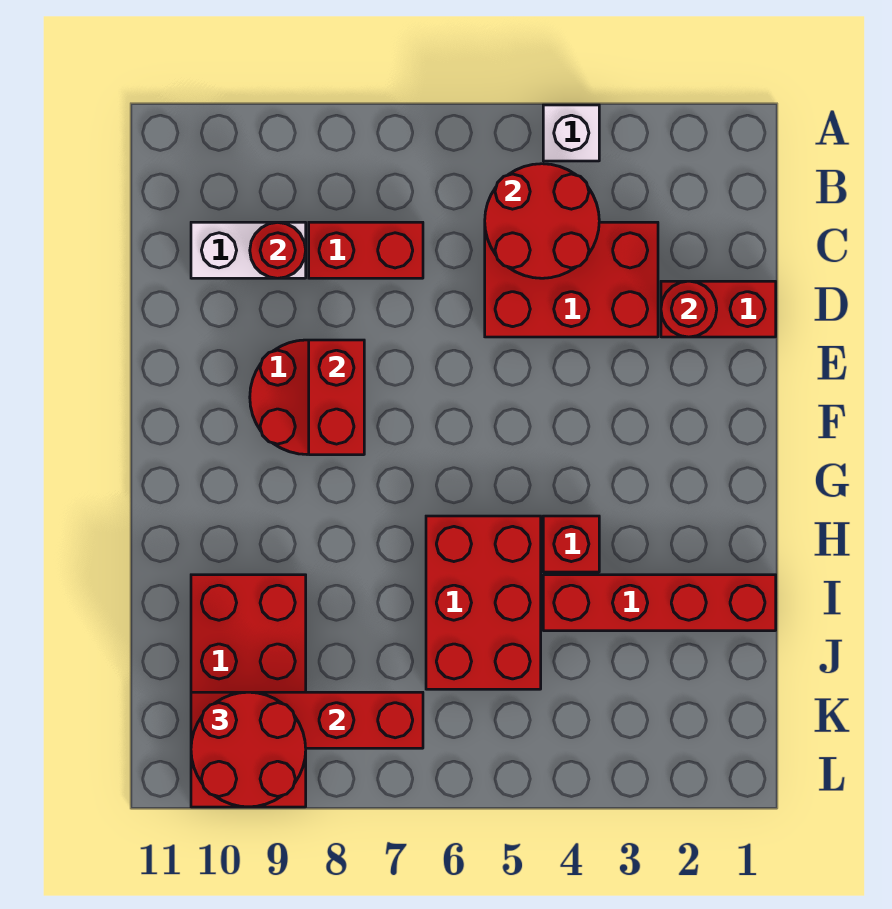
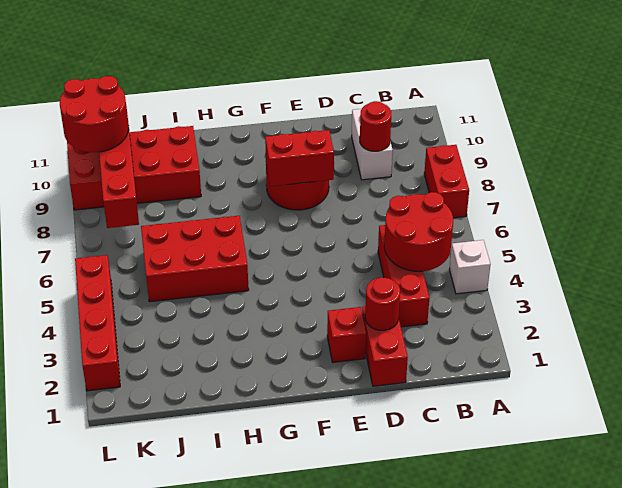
red 2x3 brick [485,222,658,337] -> red 1x3 brick [378,225,429,327]
red 1x2 brick [309,222,423,278] -> red 1x2 brick moved to [424,145,469,218]
red 1x1 brick [543,516,599,572] -> red 1x1 brick moved to [327,307,366,362]
red 1x4 brick [543,575,776,631] -> red 1x4 brick moved to [75,255,120,391]

